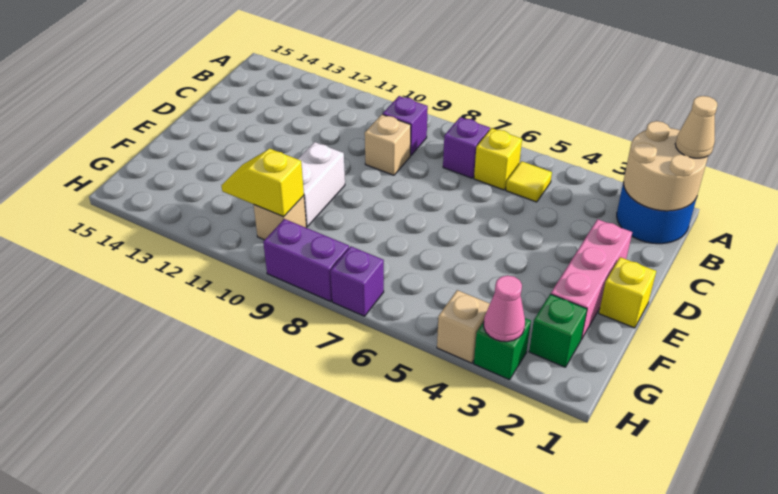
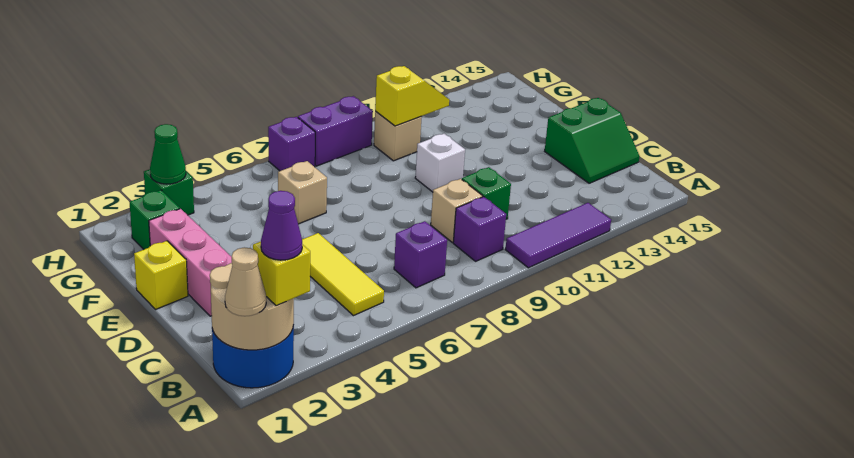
none -> purple 1x1 cone [261,191,302,260]
none -> purple 1x3 tile [505,203,611,268]
yellow 1x1 tile [506,161,552,202] -> yellow 1x3 tile [302,233,384,316]
yellow 1x1 brick [474,128,522,190] -> yellow 1x1 brick moved to [253,242,310,306]
none -> green 1x1 brick [462,167,511,219]
none -> green 2x2 slope [545,98,640,183]
white 1x2 brick [298,142,345,226] -> white 1x1 brick [415,134,465,192]
pink 1x1 cone [484,275,525,342] -> green 1x1 cone [150,124,186,184]
tan 1x1 brick [437,290,490,363] -> tan 1x1 brick moved to [278,161,327,224]

